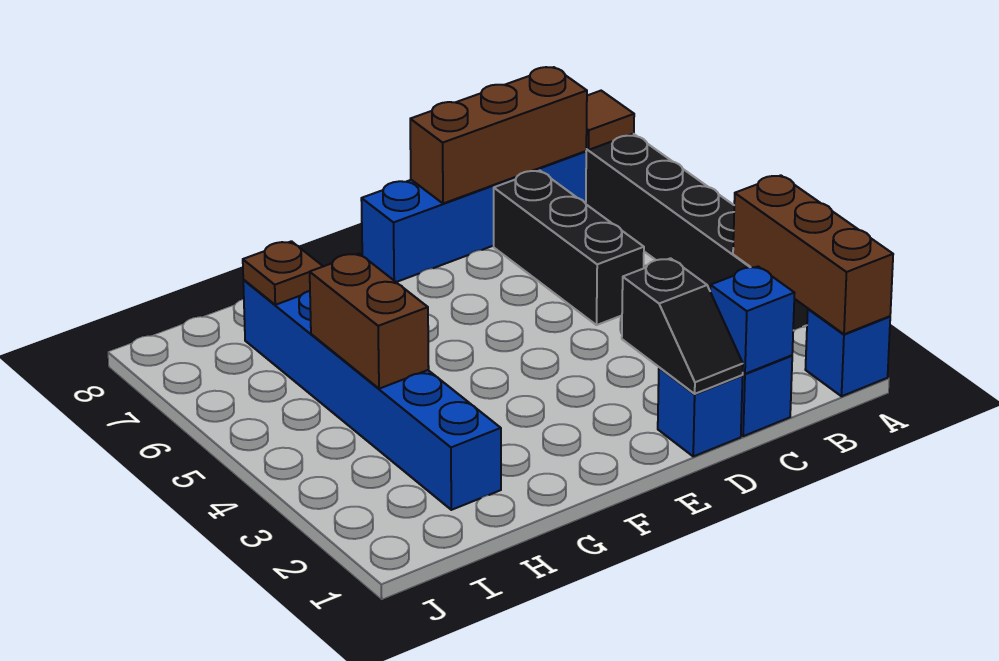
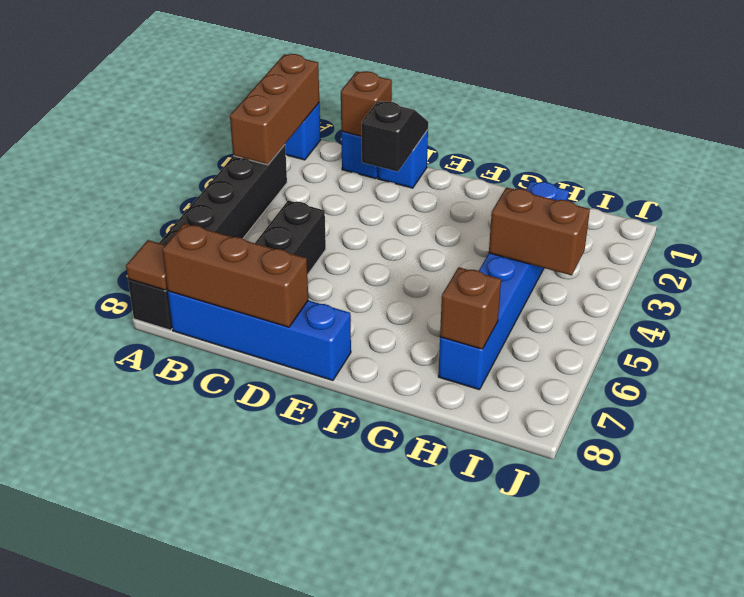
blue 1x1 brick [710,267,795,374] -> brown 1x1 brick [341,71,392,136]
brown 1x2 brick [310,253,429,389] -> brown 1x2 brick turned to [489,187,590,275]
brown 1x1 plate [243,241,323,305] -> brown 1x1 brick [440,267,501,349]

